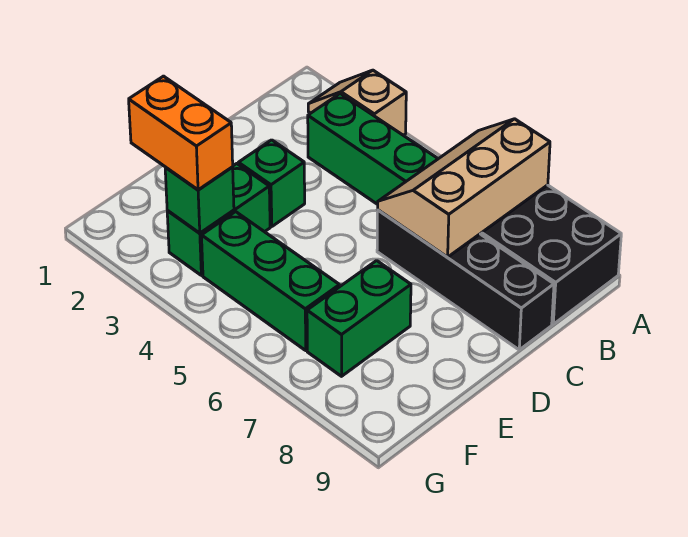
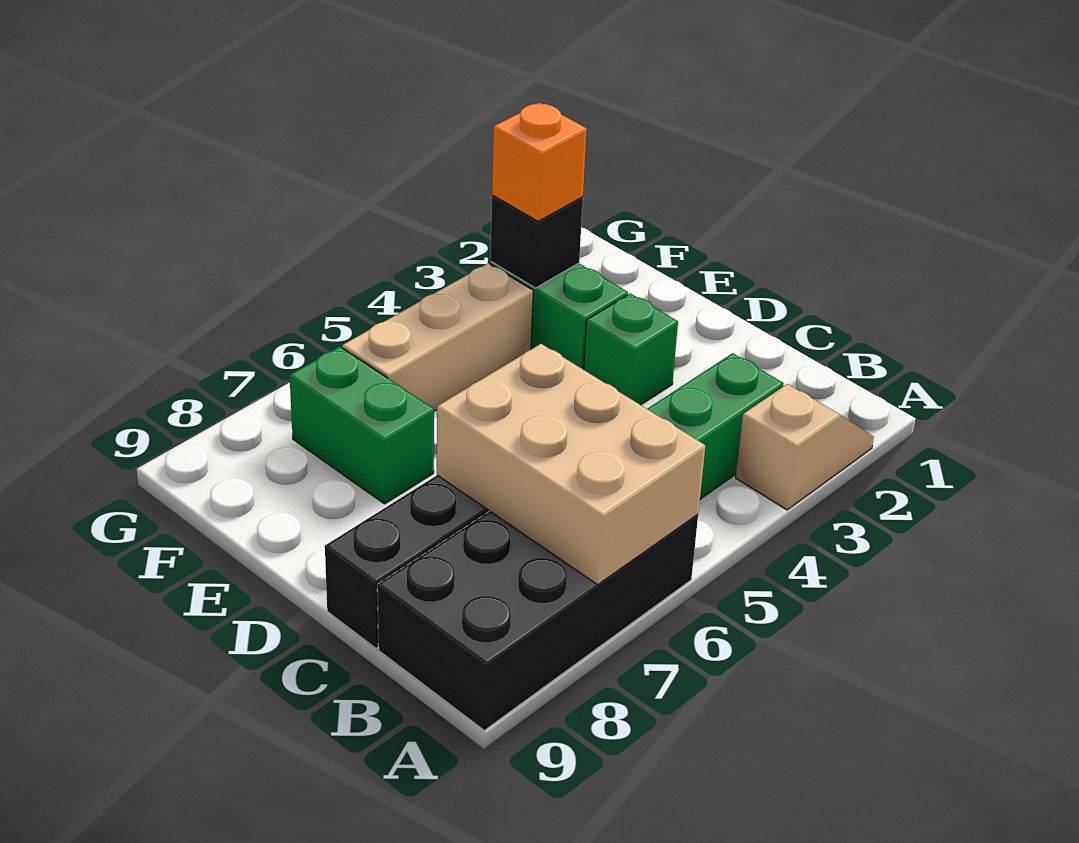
tan 2x3 slope [378,119,550,257] -> tan 2x3 brick [437,344,705,585]
orange 1x2 brick [129,76,233,190] -> orange 1x1 brick [492,103,587,221]
green 1x1 brick [165,167,234,233] -> black 1x1 brick [490,195,583,288]
green 1x3 brick [201,212,340,350] -> tan 1x3 brick [342,263,533,411]

